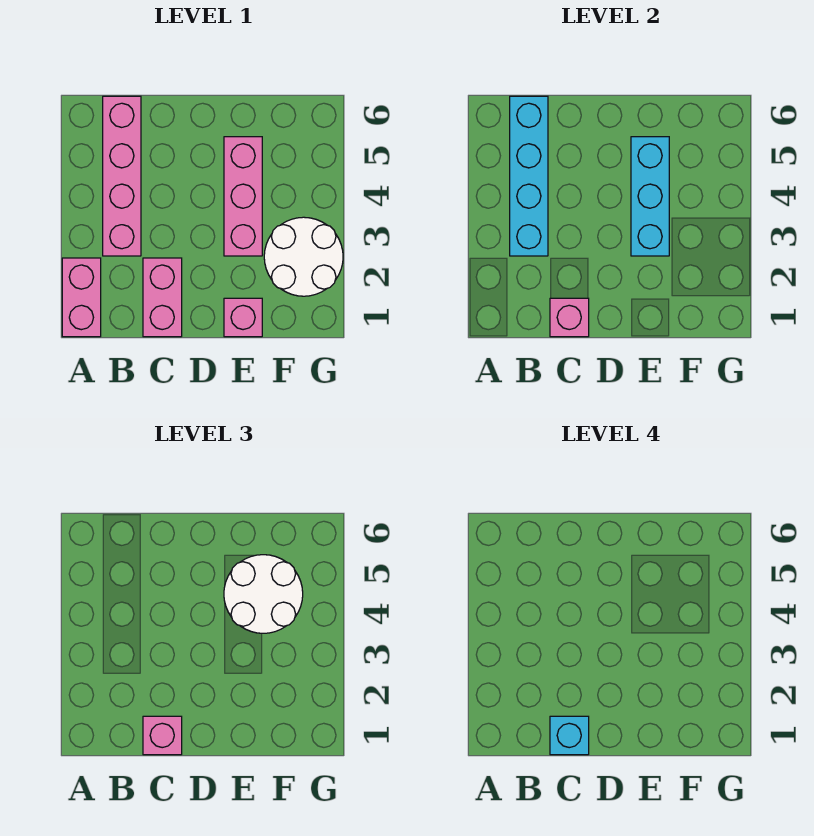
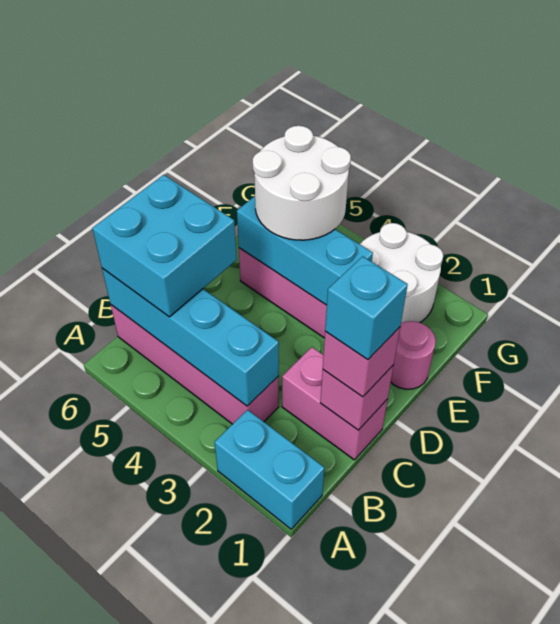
pink 1x2 brick [62,258,101,337] -> cyan 1x2 brick [215,410,324,529]
none -> cyan 2x2 brick [92,175,237,317]
pink 1x1 brick [224,298,262,337] -> pink 1x1 round brick [391,321,436,389]

